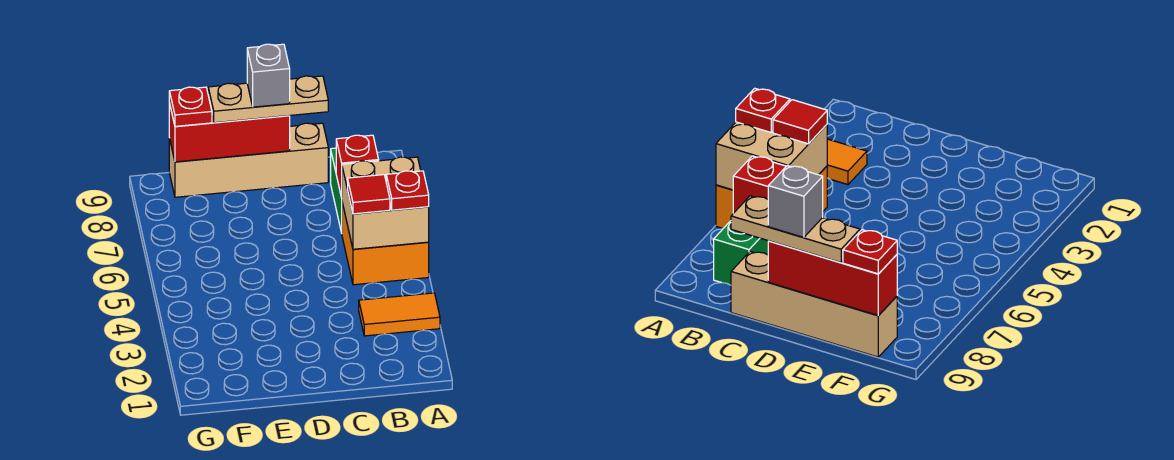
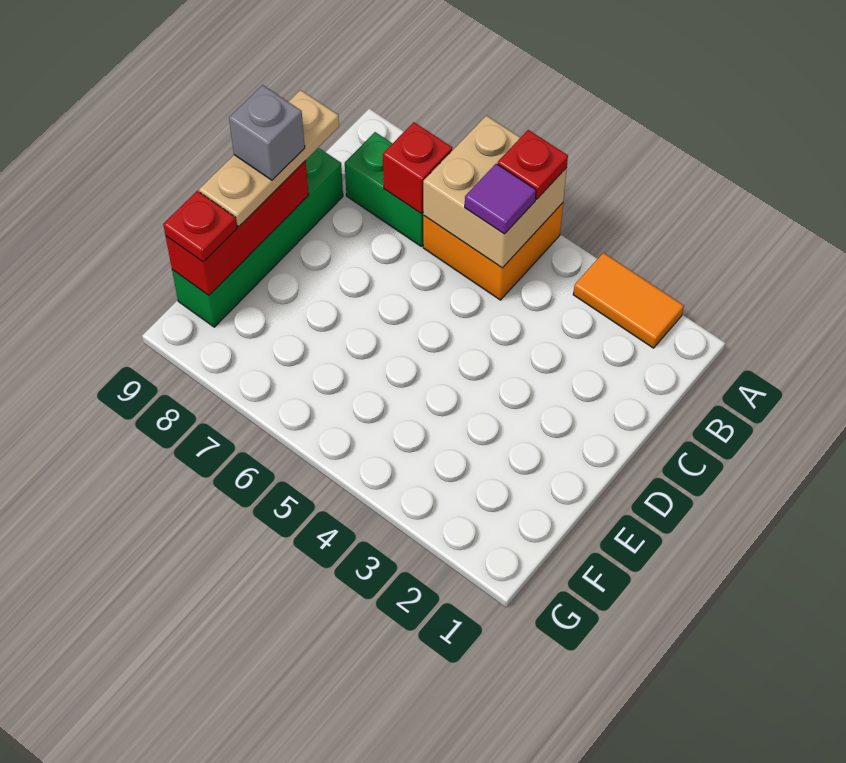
orange 1x2 tile [359,293,440,336] -> orange 1x2 tile turned to [573,253,684,348]
red 1x1 tile [348,175,390,214] -> purple 1x1 tile [465,164,536,234]
tan 1x4 brick [169,123,328,197] -> green 1x4 brick [172,148,343,327]

